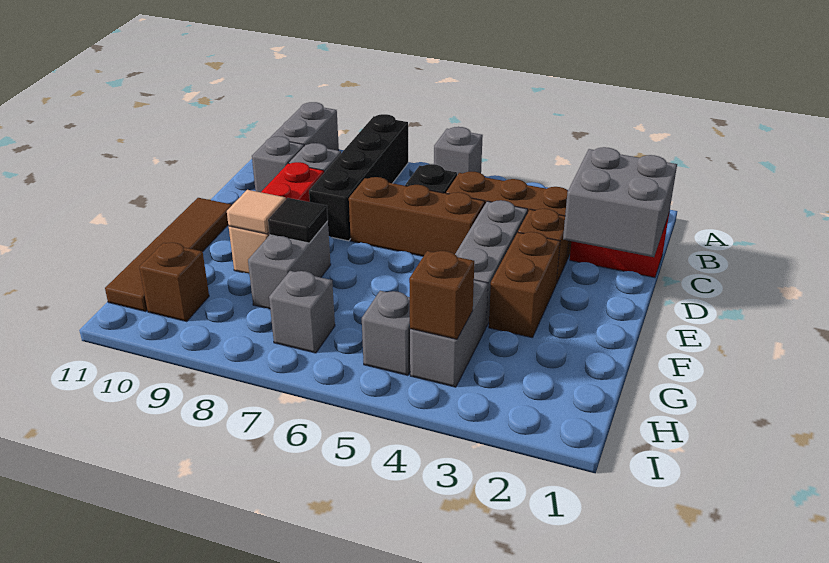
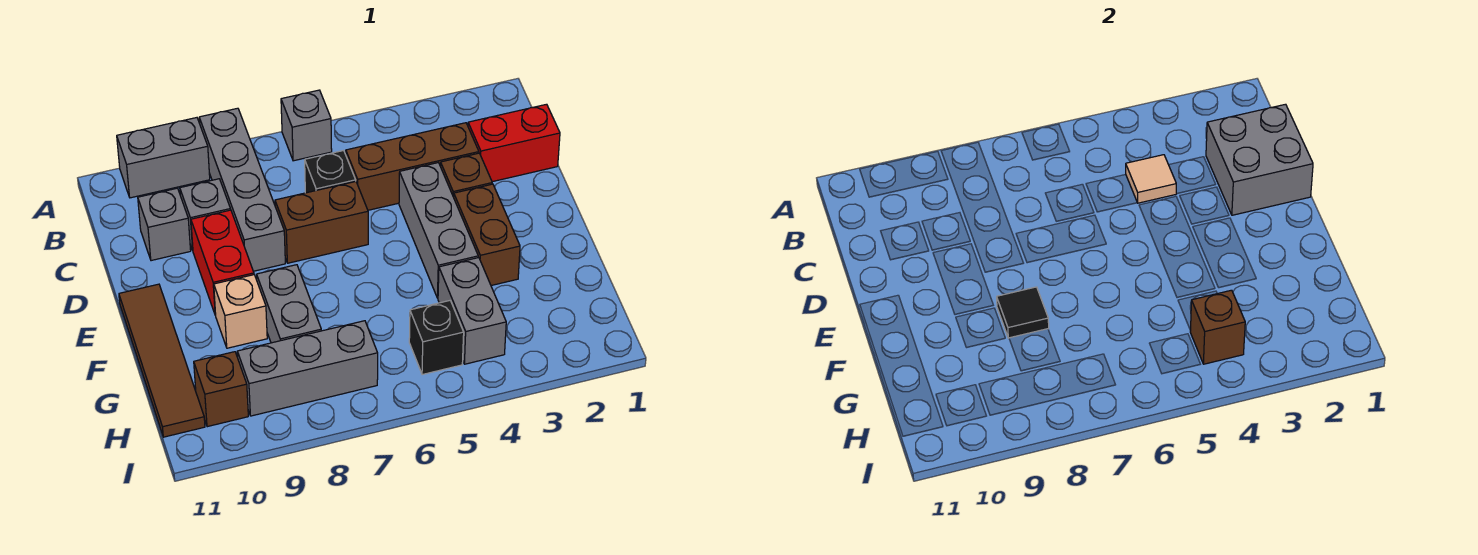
black 1x4 brick [309,114,408,241] -> grey 1x4 brick [199,108,285,271]
grey 1x2 brick [270,102,339,150] -> grey 1x2 brick turned to [117,118,210,198]
brown 1x3 brick [349,177,485,256] -> brown 1x2 brick [275,182,368,263]
tan 1x1 tile [227,190,286,234] -> tan 1x1 tile moved to [1126,155,1176,203]
grey 1x1 brick [362,291,410,375] -> black 1x1 brick [409,301,464,375]
grey 1x1 brick [269,271,335,353] -> grey 1x3 brick [237,321,378,416]

